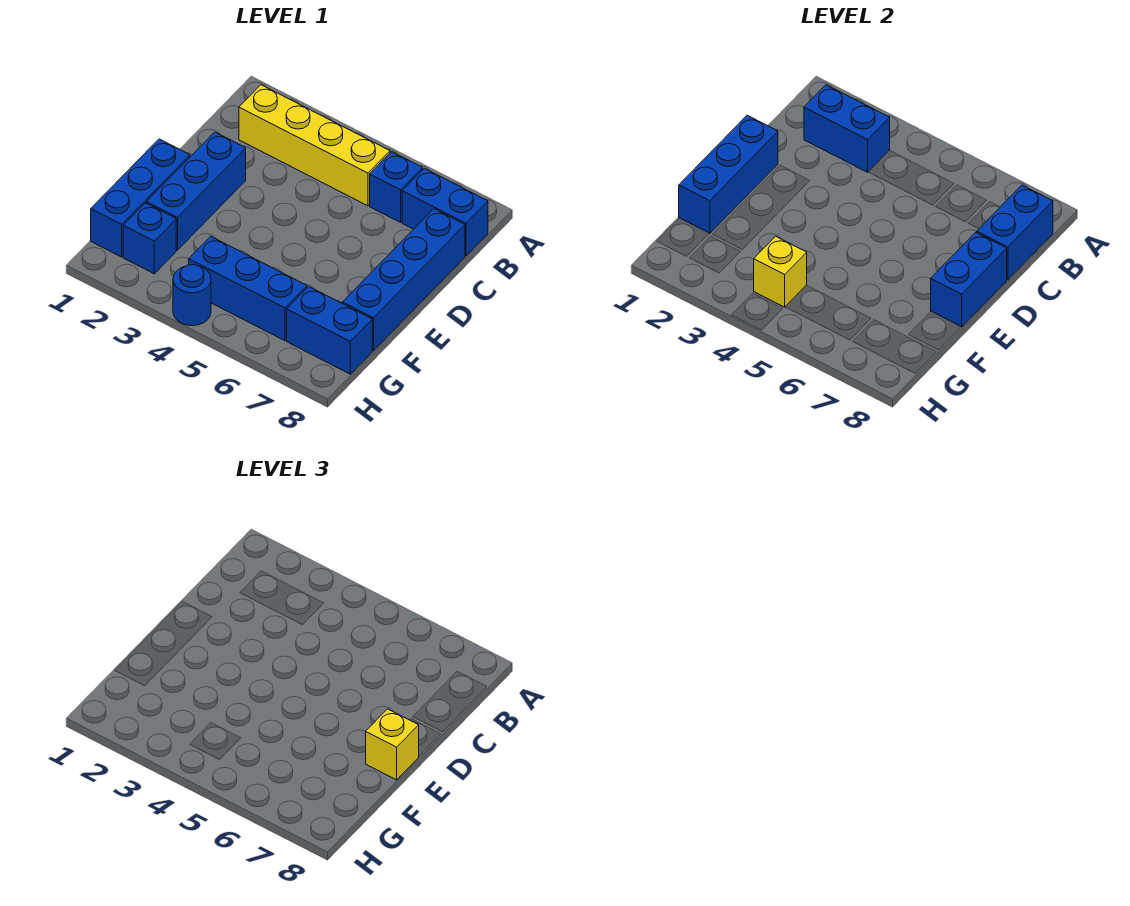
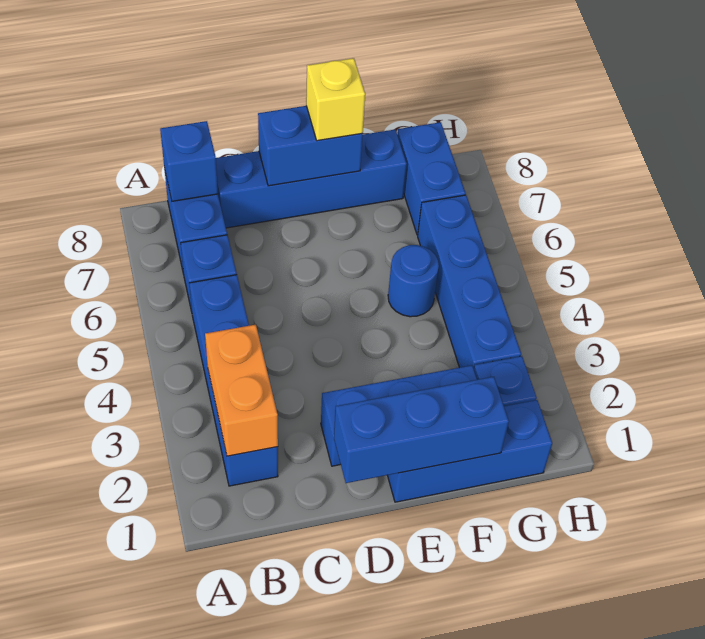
yellow 1x4 brick [239,85,390,206] -> blue 1x4 brick [189,275,278,486]
blue 1x2 brick [804,85,890,172] -> orange 1x2 brick [205,325,278,456]
blue 1x2 brick [977,185,1053,280] -> blue 1x1 brick [160,121,218,201]
blue 1x3 brick [189,236,307,341] -> blue 1x4 brick [418,195,521,369]
yellow 1x1 brick [754,236,807,307] -> none
blue 1x1 round brick [173,265,211,326] -> blue 1x1 round brick moved to [388,245,439,317]

